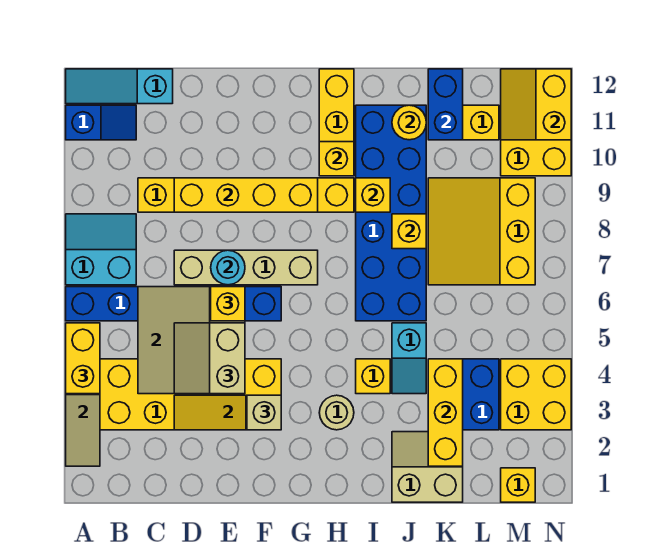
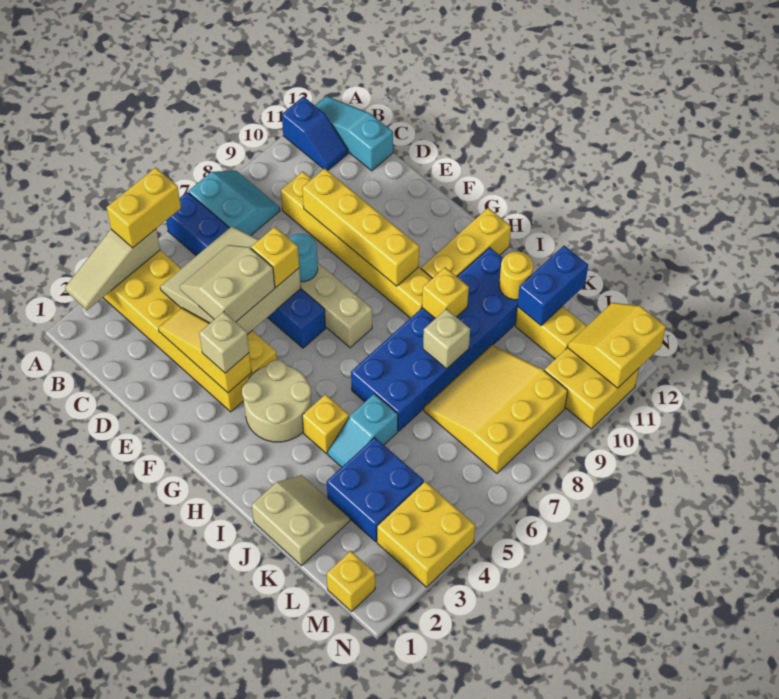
tan 1x1 round brick [319,395,354,430] -> tan 2x2 round brick [242,360,311,442]
yellow 1x1 brick [319,142,354,176] -> none
yellow 1x1 brick [392,214,426,249] -> tan 1x1 brick [423,309,470,369]
yellow 1x3 brick [428,359,463,466] -> none

